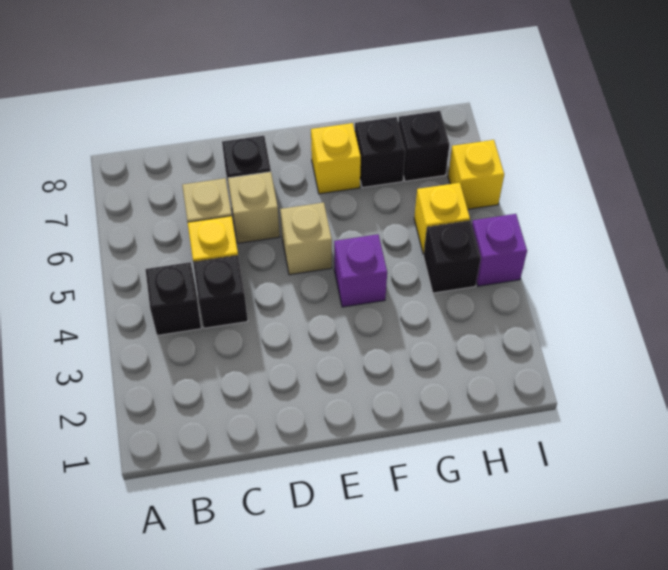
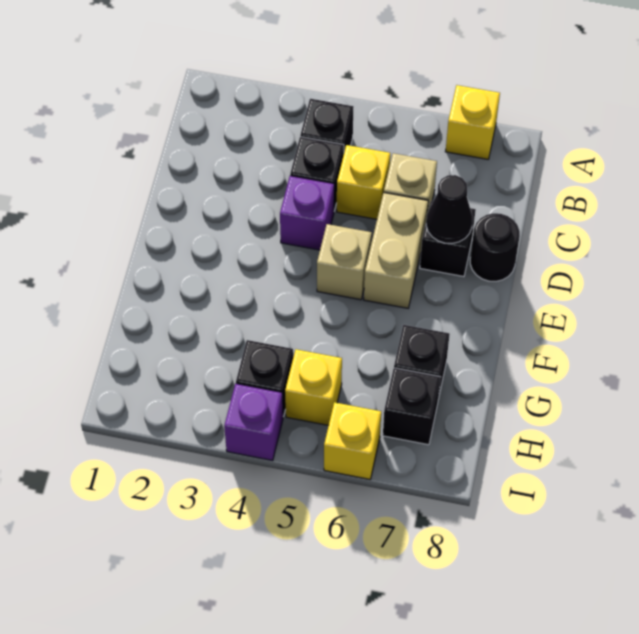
tan 1x1 brick [228,172,280,243] -> tan 1x2 brick [364,193,428,308]
none -> black 1x1 cone [426,175,472,244]
none -> black 1x1 round brick [470,213,520,281]
purple 1x1 brick [334,234,387,307] -> purple 1x1 brick moved to [280,176,334,250]
yellow 1x1 brick [311,123,361,194] -> yellow 1x1 brick moved to [445,85,500,159]

